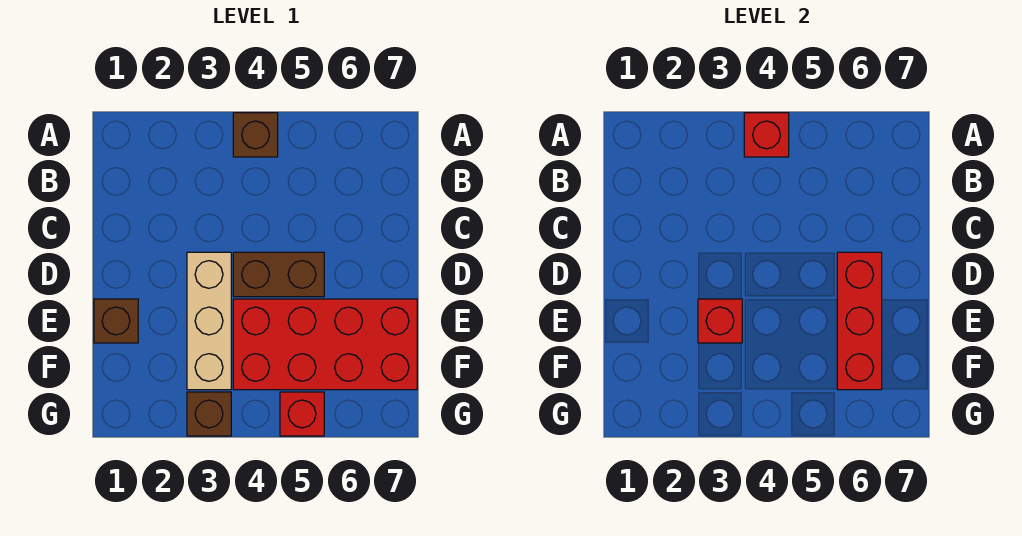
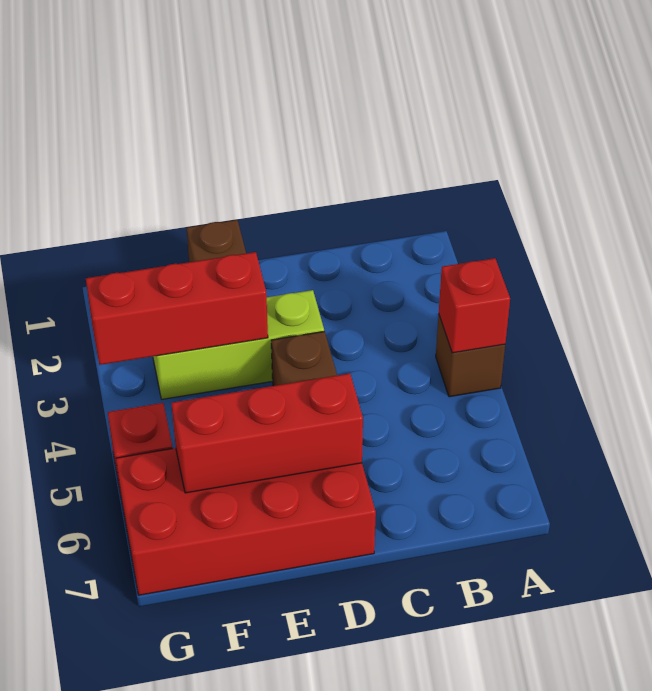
tan 1x3 brick [187,252,231,390] -> lime 1x3 brick [153,290,324,399]
red 1x1 brick [698,299,742,343] -> red 1x3 brick [86,252,268,365]
red 2x4 brick [233,299,417,390] -> red 2x4 brick turned to [116,448,376,595]
brown 1x1 brick [187,392,231,436] -> none

